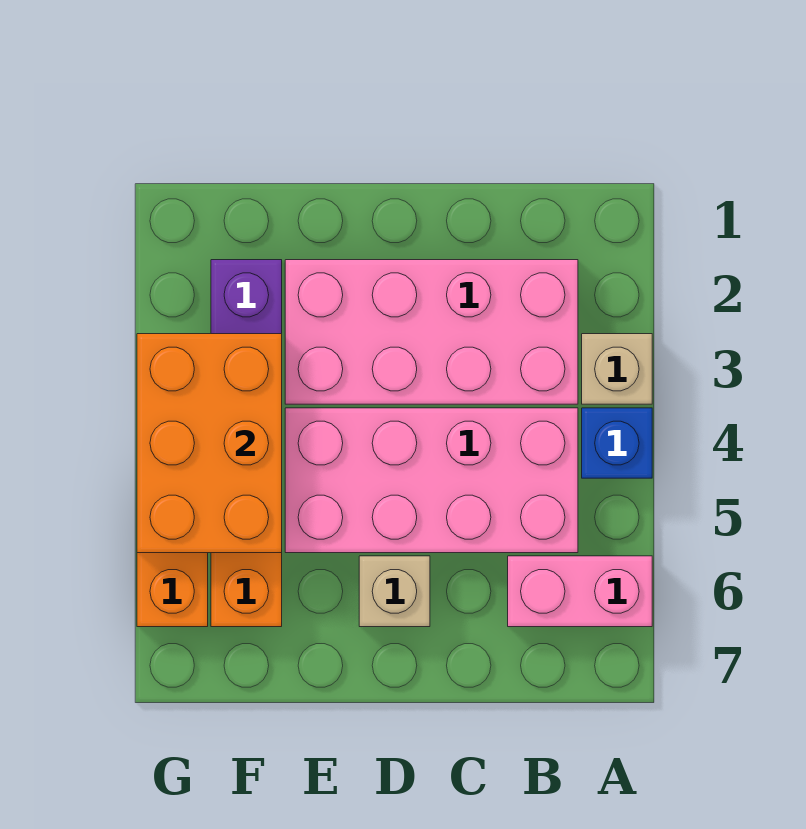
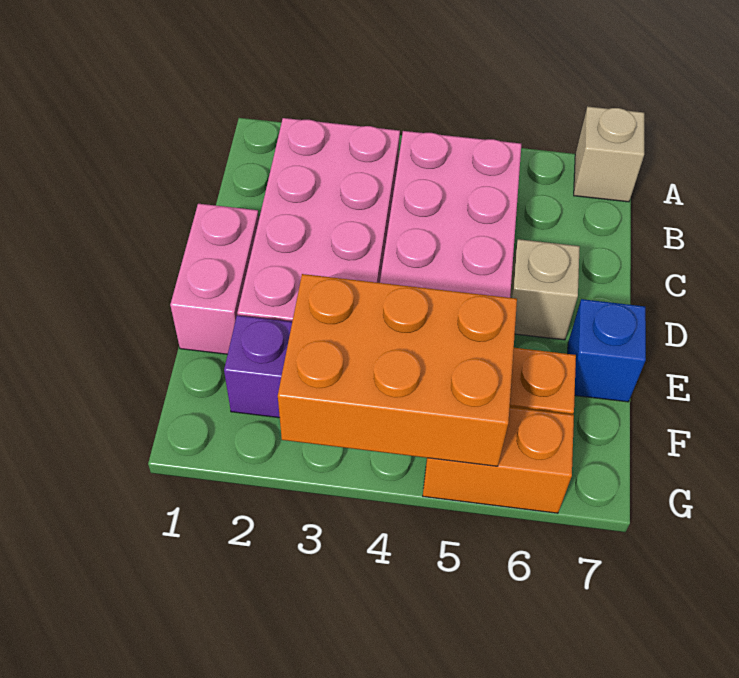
tan 1x1 brick [582,334,652,404] -> tan 1x1 brick moved to [574,106,644,202]
blue 1x1 brick [582,408,652,478] -> blue 1x1 brick moved to [568,299,646,402]
pink 1x2 brick [508,556,652,627] -> pink 1x2 brick moved to [170,204,259,354]

